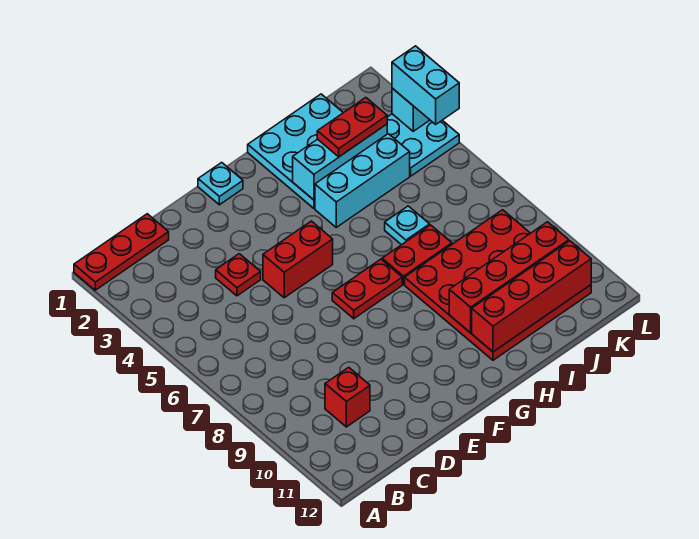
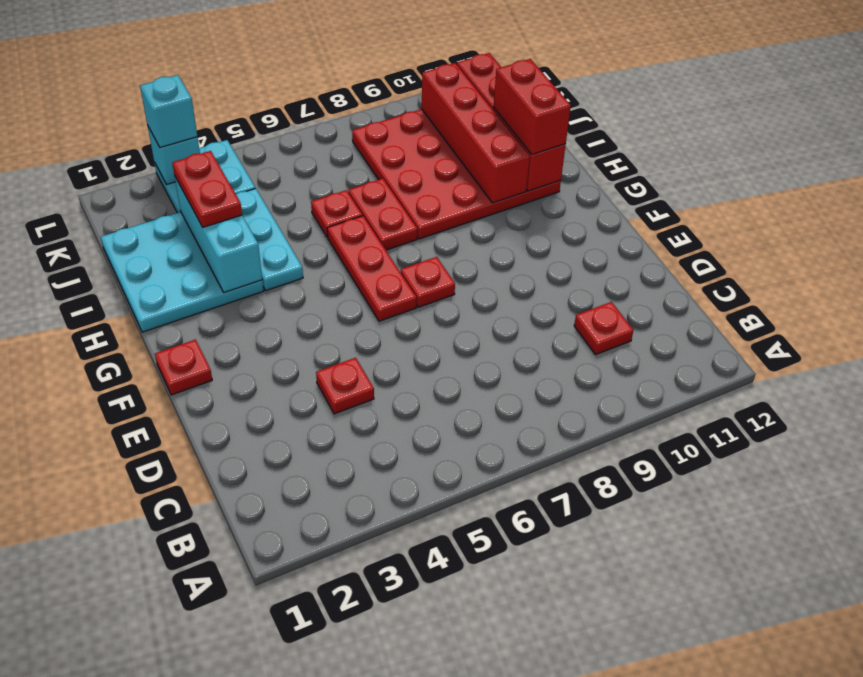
red 1x3 plate [74,214,169,290] -> red 1x3 plate moved to [327,216,416,321]
red 1x1 brick [325,367,370,427] -> red 1x1 plate [574,302,634,354]
red 1x2 brick [263,221,333,298] -> red 1x2 brick moved to [494,59,571,155]
cyan 1x1 plate [198,162,243,205] -> red 1x1 plate [155,340,212,395]
red 1x2 plate [332,259,402,319] -> red 1x1 plate [401,257,455,307]
cyan 1x3 brick [315,134,410,227] -> cyan 1x3 plate [236,188,303,290]
cyan 1x1 plate [385,206,430,245] -> red 1x1 plate [311,190,363,237]
cyan 1x2 brick [392,46,459,124] -> cyan 1x1 brick [140,75,197,148]

